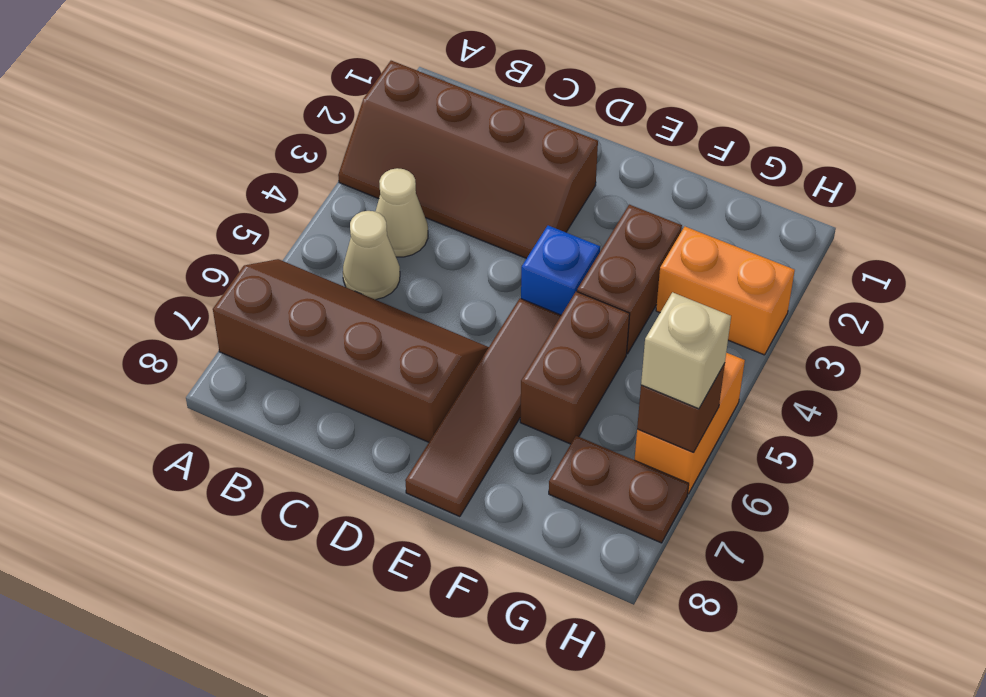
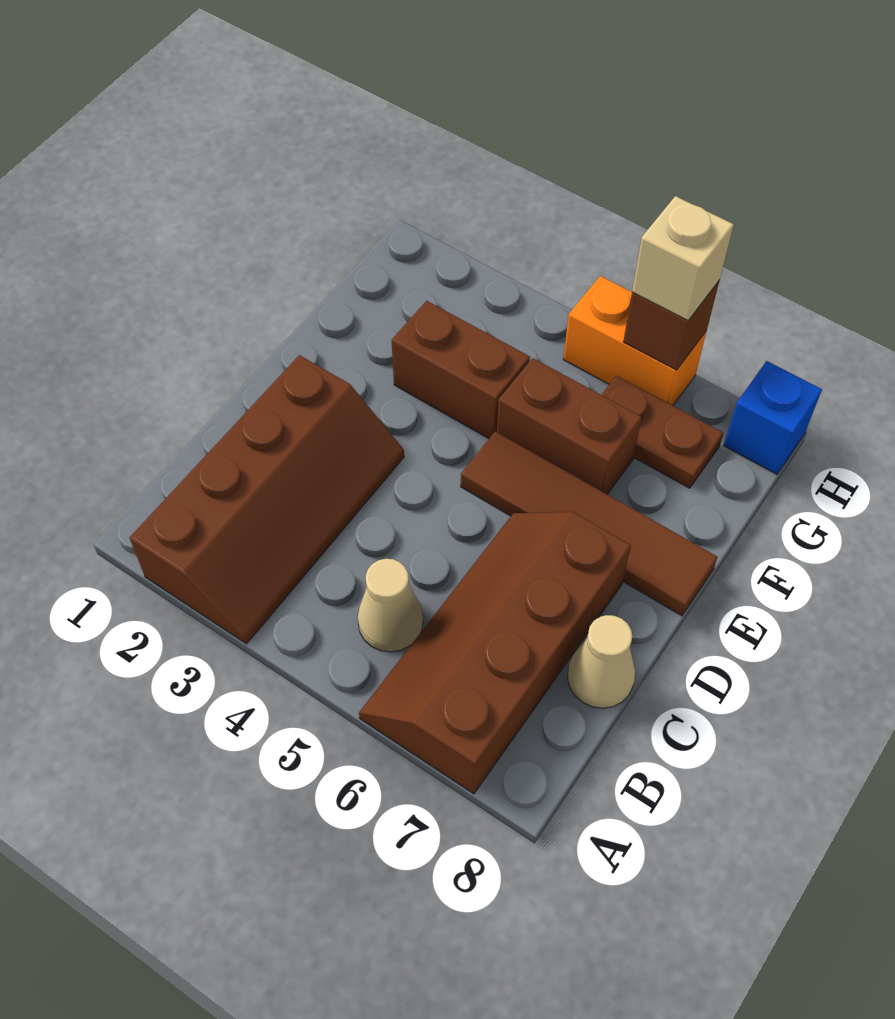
tan 1x1 cone [375,168,428,257] -> tan 1x1 cone moved to [568,615,635,708]
blue 1x1 brick [521,226,600,315] -> blue 1x1 brick moved to [724,361,822,474]
orange 1x2 brick [656,227,795,355] -> none
brown 1x2 plate [549,436,689,543] -> brown 1x2 plate turned to [601,376,723,488]

